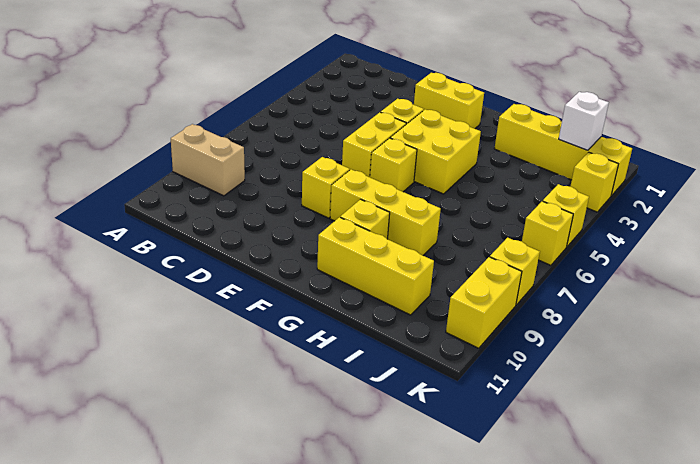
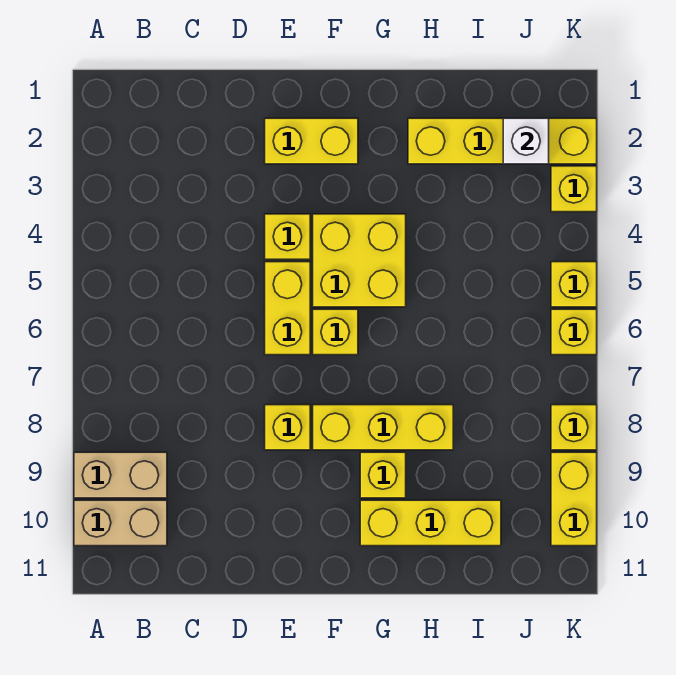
none -> tan 1x2 brick [74,500,167,546]

